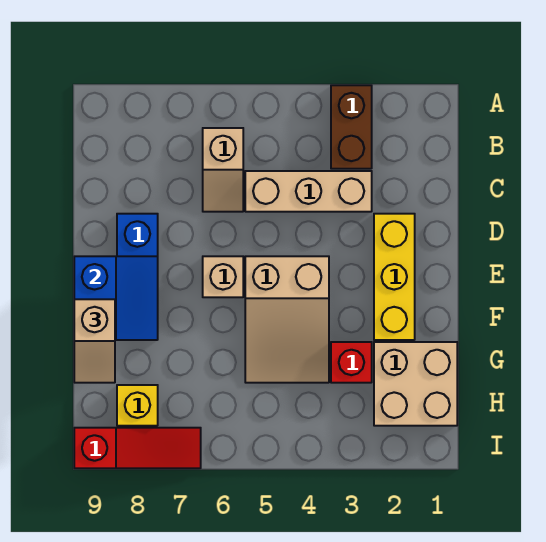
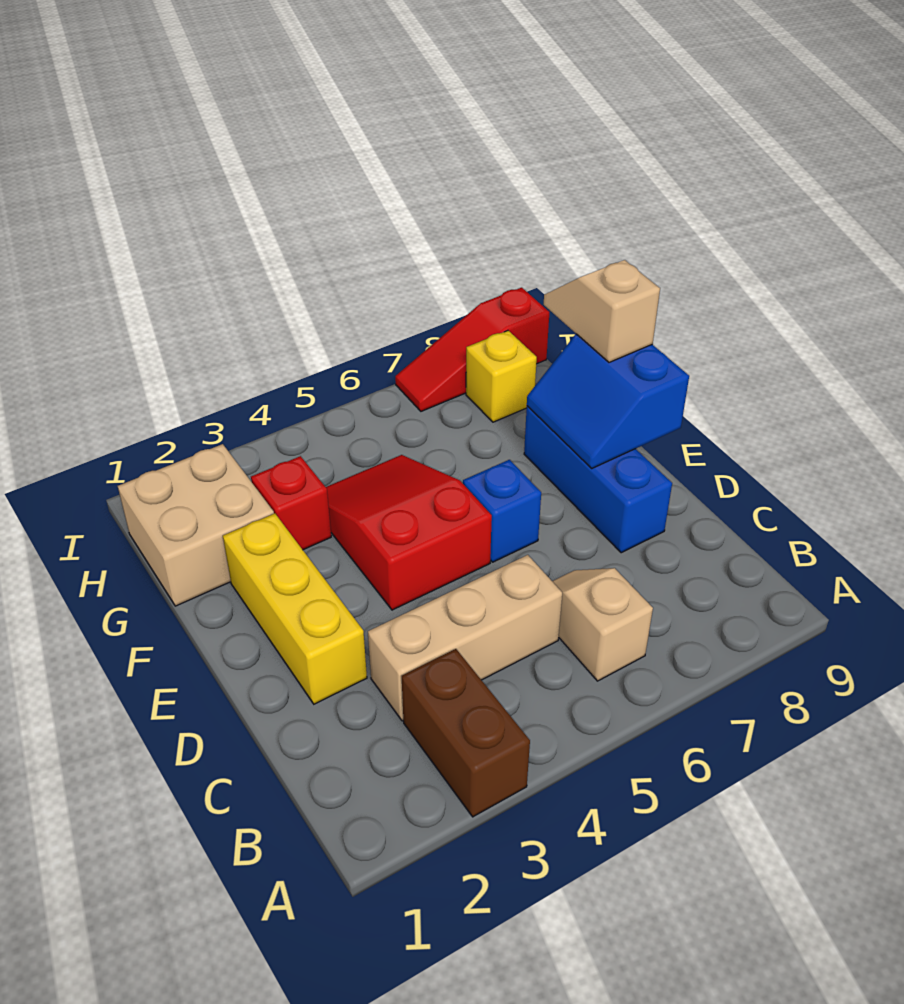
tan 2x3 slope [245,256,329,383] -> red 2x3 slope [326,455,492,610]
tan 1x1 brick [203,256,243,297] -> blue 1x1 brick [463,460,541,562]

